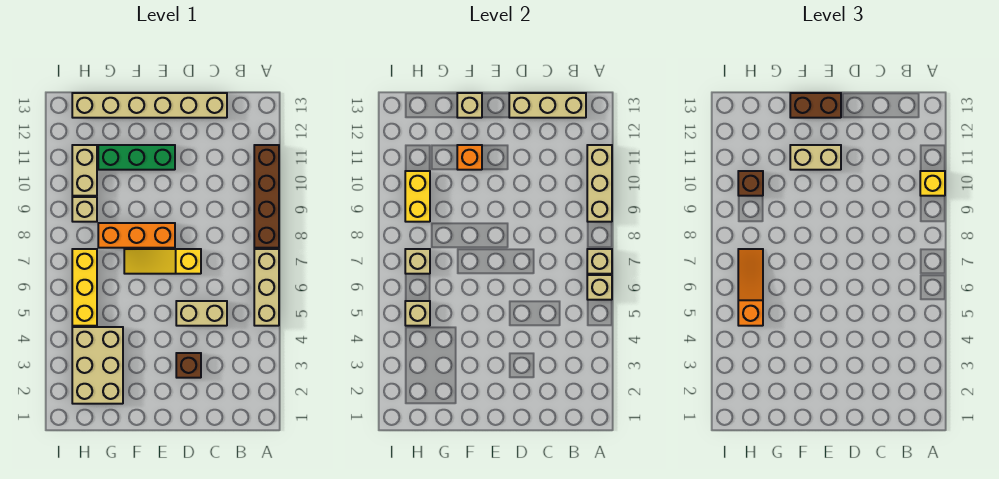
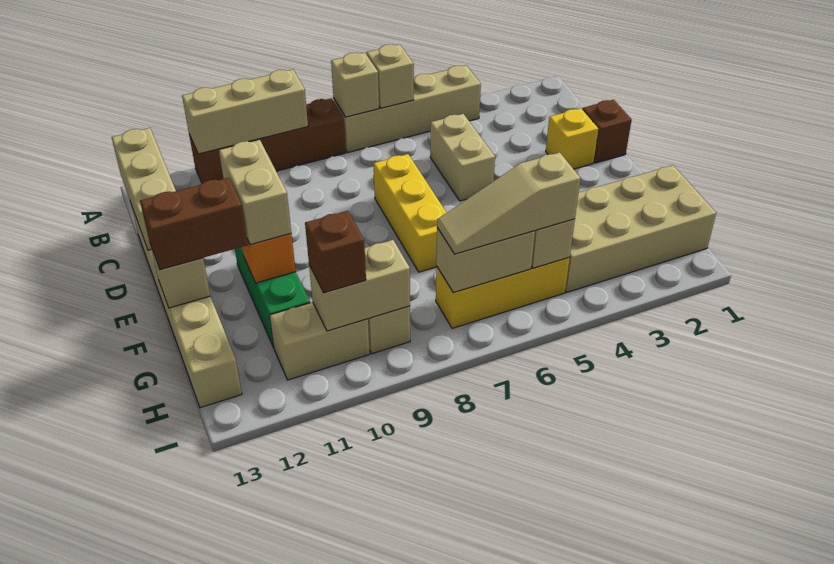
tan 1x3 brick [254,249,279,326] -> tan 1x4 brick [334,65,481,152]
yellow 1x1 brick [920,171,945,196] -> yellow 1x1 brick moved to [546,108,598,169]
brown 1x1 brick [176,353,201,378] -> brown 1x1 brick moved to [582,100,632,163]
yellow 1x3 slope [124,249,201,274] -> yellow 1x3 brick [374,154,447,272]
orange 1x3 brick [98,223,175,248] -> none
brown 1x2 brick [790,93,841,118] -> brown 1x2 brick turned to [140,178,248,269]
tan 2x3 brick [72,327,123,404] -> tan 2x4 brick [565,165,716,292]
orange 1x3 slope [738,249,763,326] -> tan 1x3 slope [437,152,581,254]
tan 1x1 brick [405,249,430,274] -> tan 1x2 brick [436,228,535,293]
yellow 1x2 brick [405,171,430,222] -> tan 1x2 brick [309,240,410,331]

